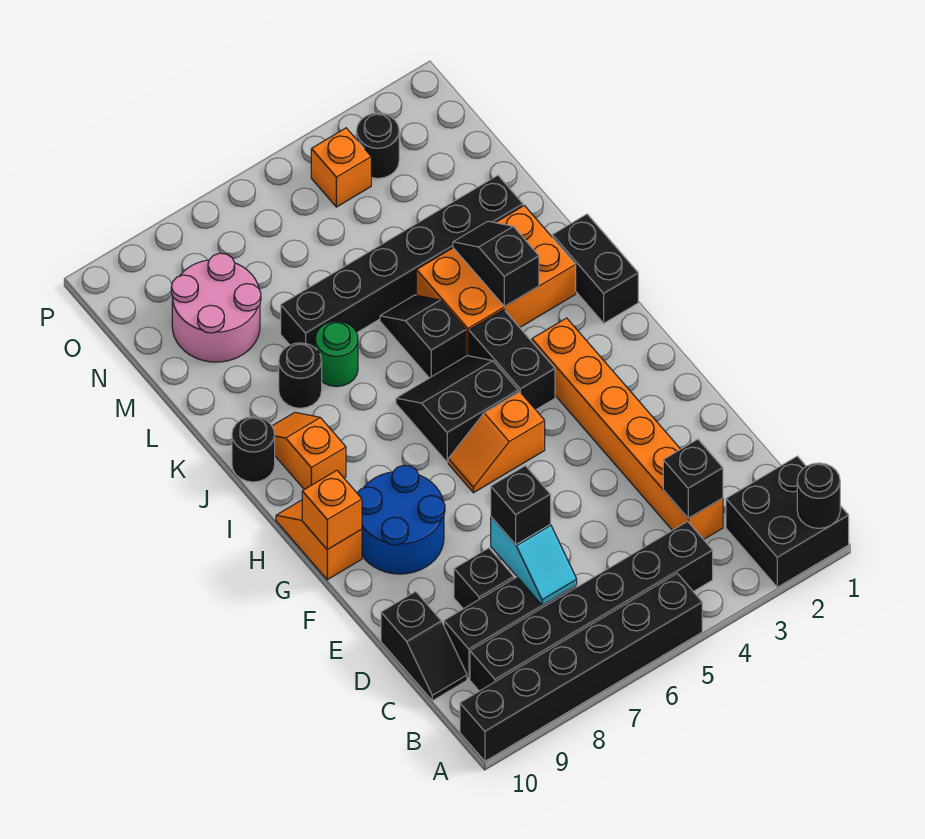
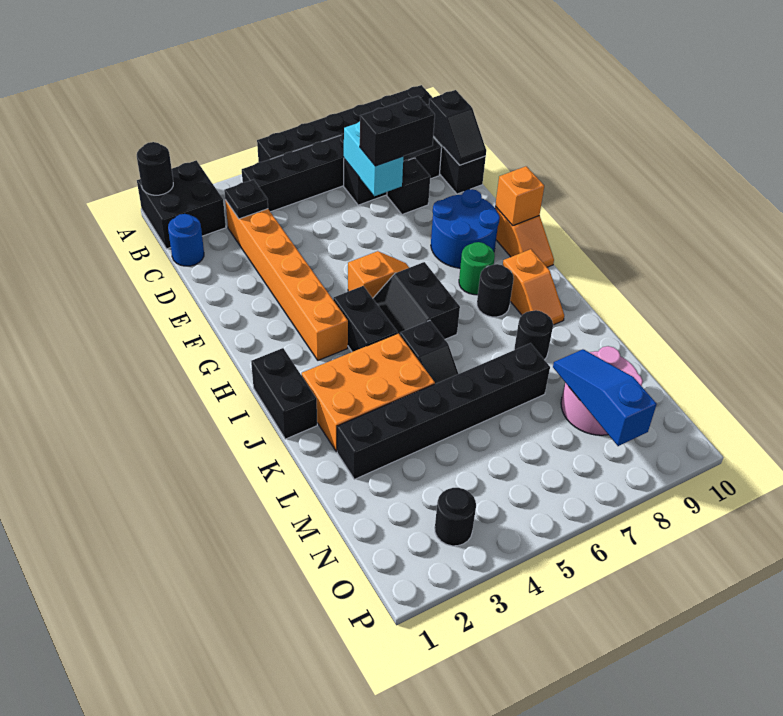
none -> blue 1x1 round brick [168,214,204,266]
black 1x1 brick [663,439,723,518] -> black 1x1 plate [224,180,268,219]
cyan 1x2 slope [491,517,577,605] -> cyan 1x2 brick [344,121,403,196]
black 1x1 brick [491,466,551,545] -> black 1x2 brick [360,96,435,166]
black 2x2 slope [396,356,519,462] -> black 2x2 slope turned to [373,262,460,339]
black 1x2 slope [453,221,539,306] -> black 1x2 slope moved to [429,90,486,165]
black 1x1 round brick [232,417,275,482] -> black 1x1 round brick moved to [477,264,514,317]
green 1x1 round brick [315,321,358,387] -> green 1x1 round brick moved to [459,242,495,295]
none -> blue 1x3 slope [553,349,657,446]
orange 1x1 brick [311,128,371,207] -> none

